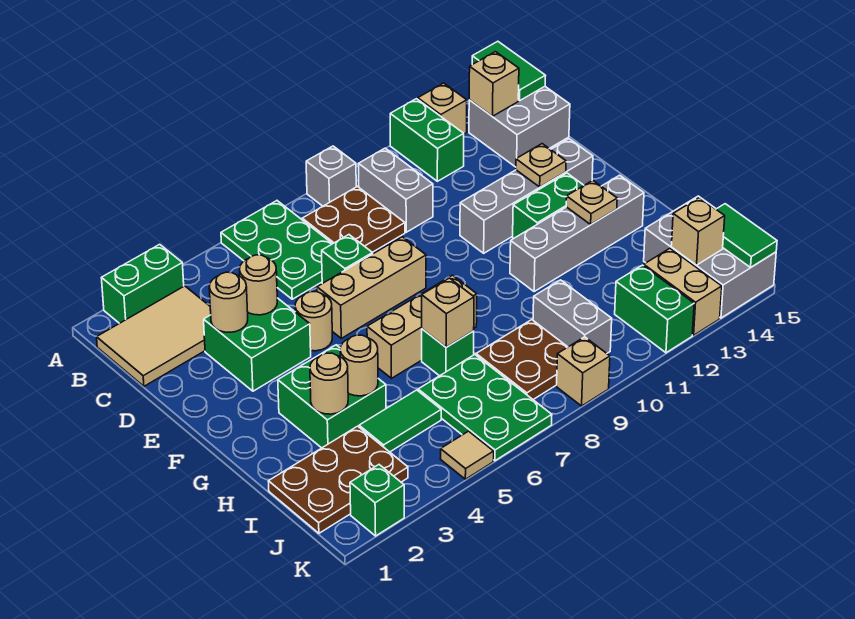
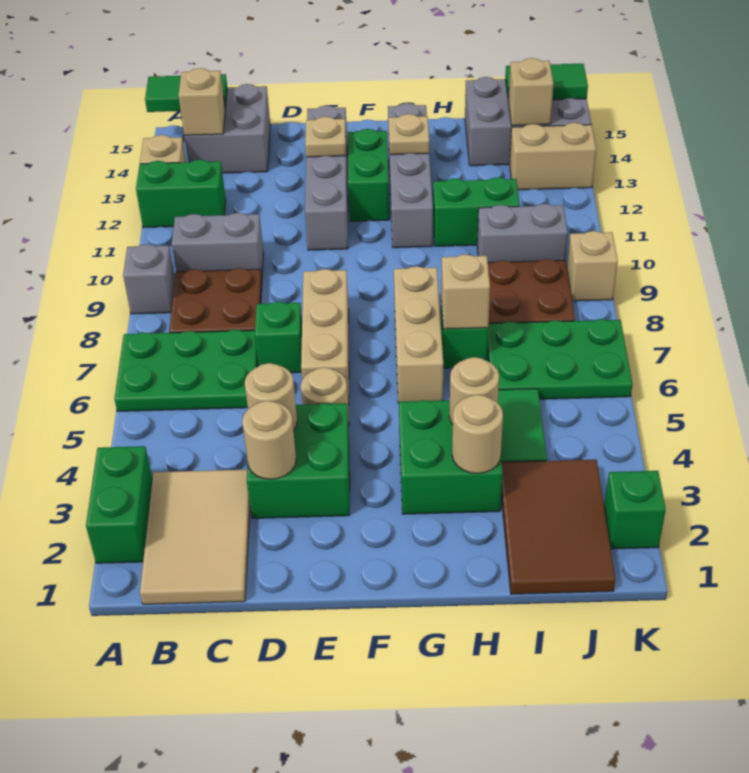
brown 2x3 plate [268,426,408,533] -> brown 2x3 tile [501,460,615,594]
green 1x2 brick [615,265,694,353] -> green 1x2 brick moved to [433,177,520,246]
tan 1x1 tile [441,431,494,479] -> none

